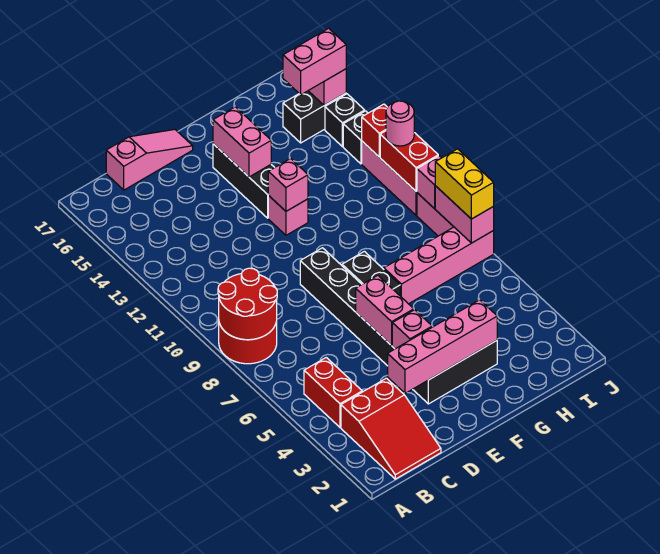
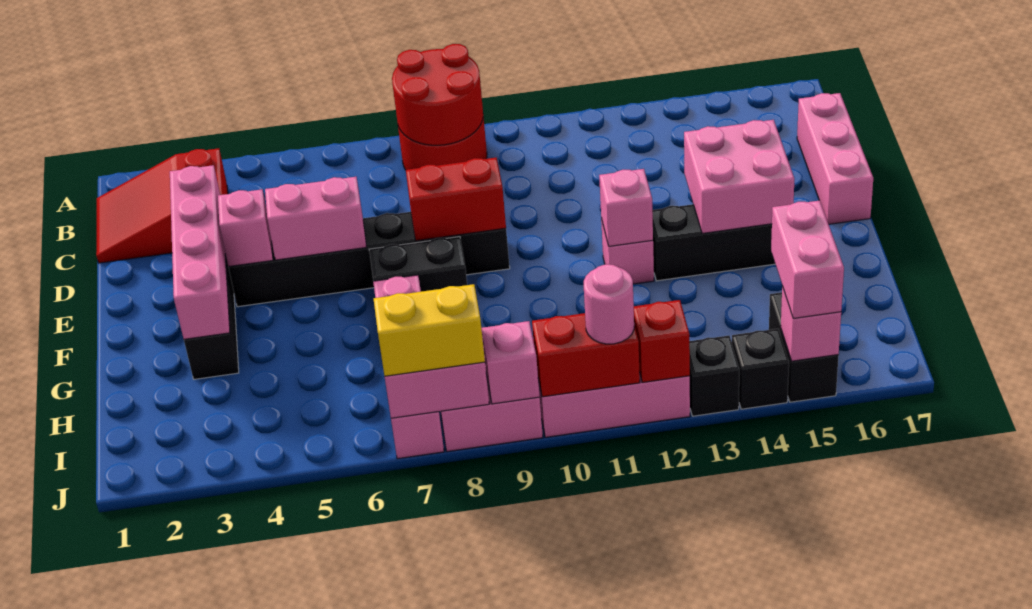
red 1x2 brick [304,358,362,427] -> red 1x2 brick moved to [406,158,506,241]
pink 1x3 slope [106,129,193,190] -> pink 1x3 brick [797,93,873,224]
pink 1x2 brick [213,107,271,177] -> pink 2x2 brick [684,120,794,233]

